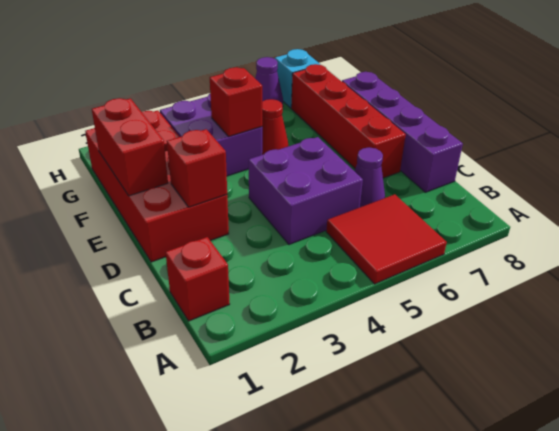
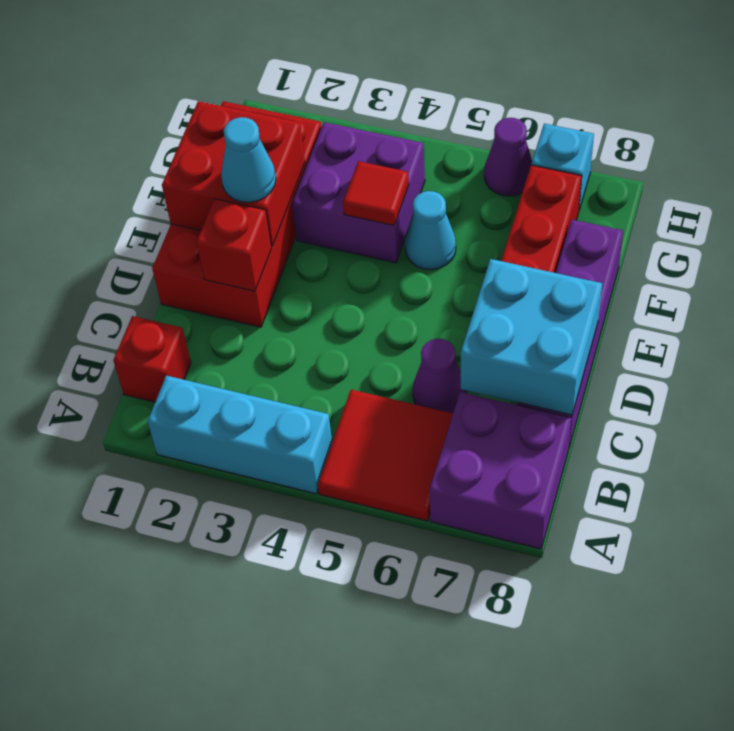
none -> cyan 1x3 brick [148,376,332,494]
purple 2x2 brick [249,137,363,245] -> purple 2x2 brick moved to [429,392,571,549]
none -> cyan 2x2 brick [460,259,602,415]
red 1x2 brick [92,98,168,196] -> red 2x2 brick [162,101,305,246]
none -> cyan 1x1 cone [221,117,276,202]
red 1x1 brick [210,67,262,136] -> red 1x1 tile [343,161,409,225]
red 1x1 cone [262,99,288,155] -> cyan 1x1 cone [405,191,456,270]

